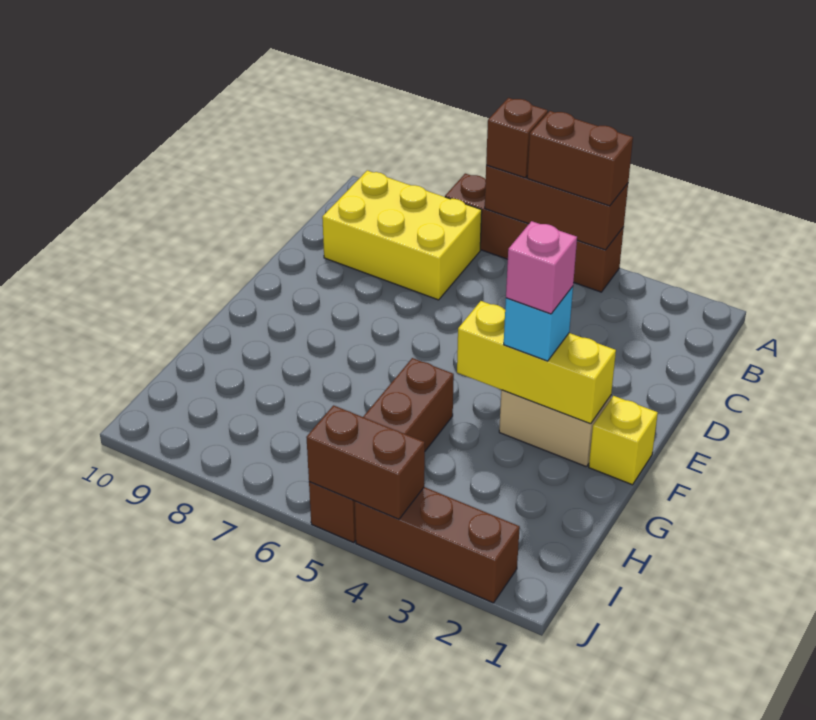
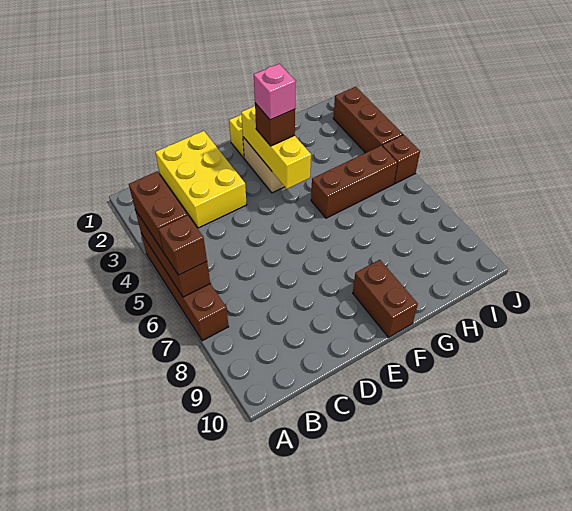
yellow 2x3 brick [322,170,482,300] -> yellow 2x3 brick moved to [155,131,247,228]
cyan 1x1 brick [504,287,573,361] -> brown 1x1 brick [255,103,295,146]
brown 1x2 brick [306,405,425,519] -> brown 1x2 brick moved to [353,260,418,337]

